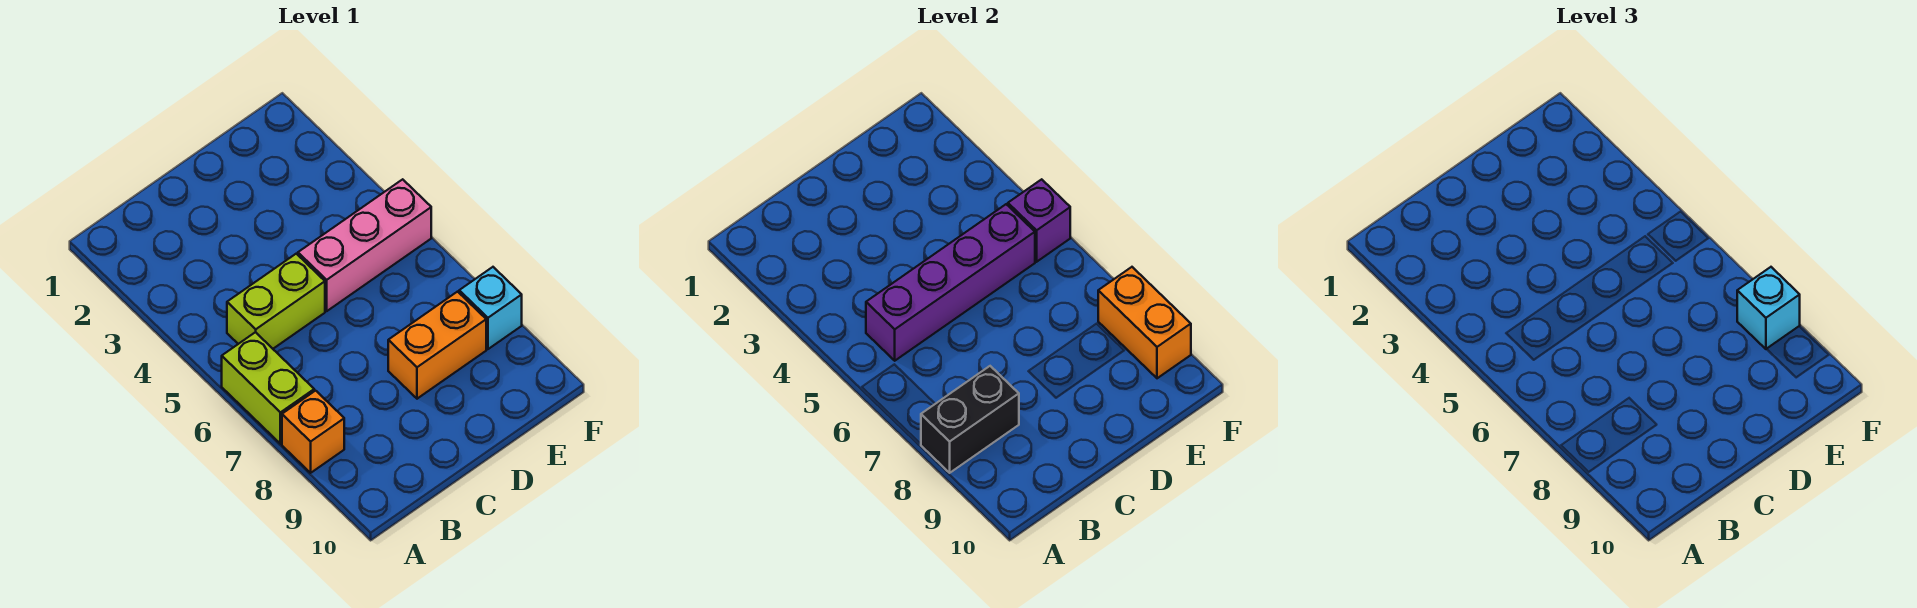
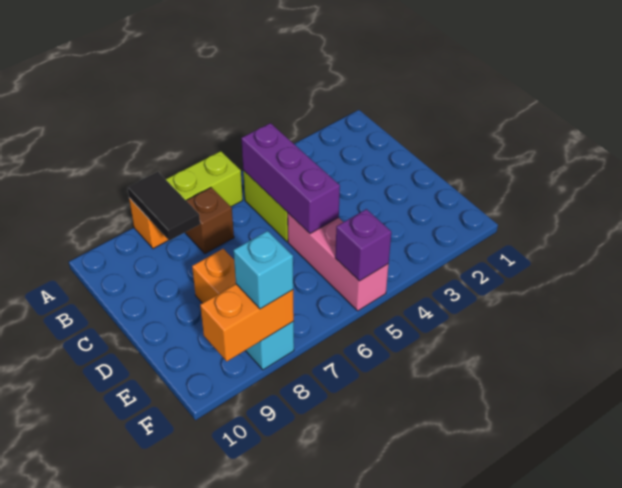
black 1x2 brick [921,366,1019,473] -> black 1x2 tile [127,172,200,241]
purple 1x4 brick [866,204,1035,361] -> purple 1x3 brick [241,123,340,234]
none -> brown 1x1 brick [185,187,234,254]

